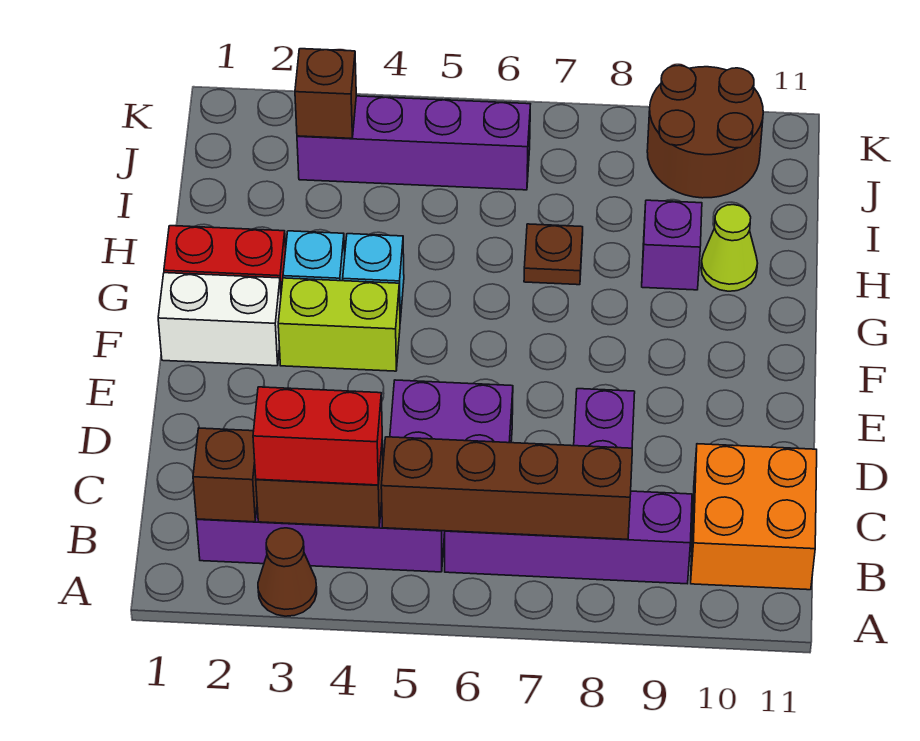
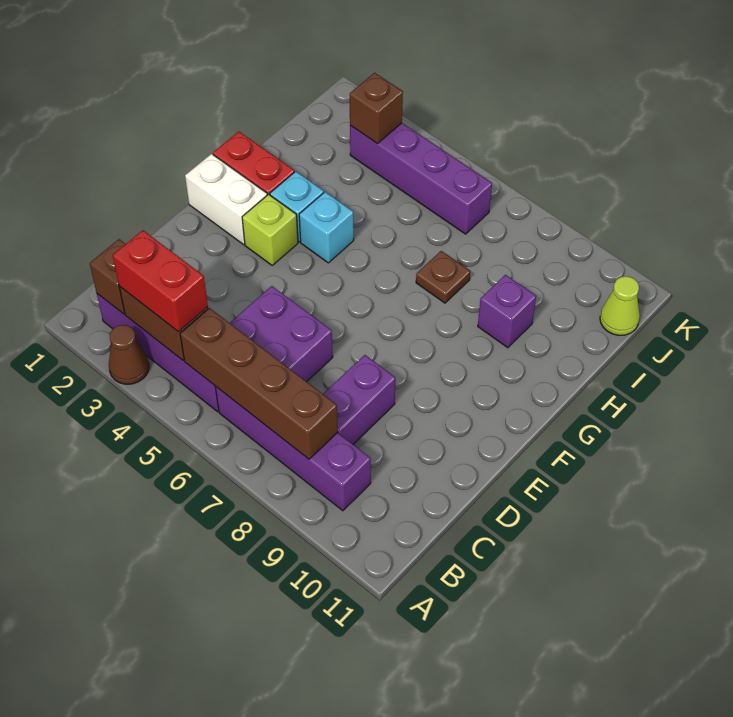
orange 2x2 brick [691,444,817,590] -> none
lime 1x2 brick [278,278,400,371] -> lime 1x1 brick [242,194,298,265]
lime 1x1 cone [701,205,758,291] -> lime 1x1 cone moved to [600,276,640,335]
brown 2x2 round brick [647,65,763,198] -> none

